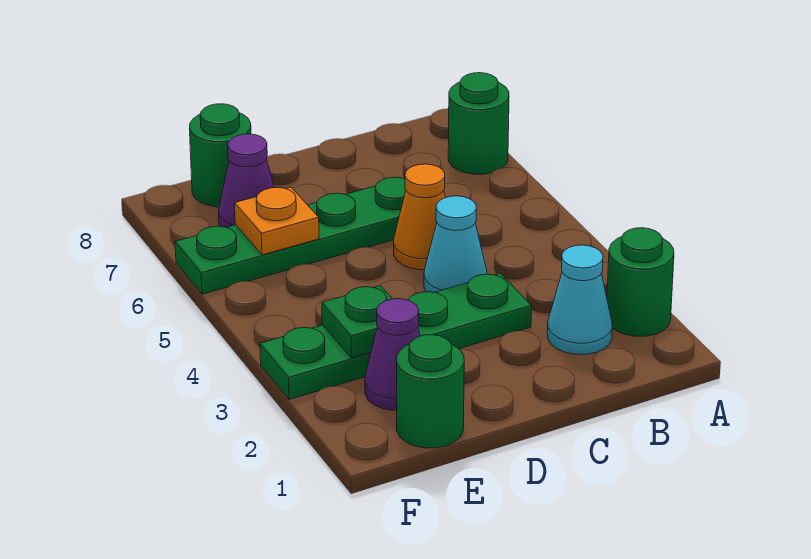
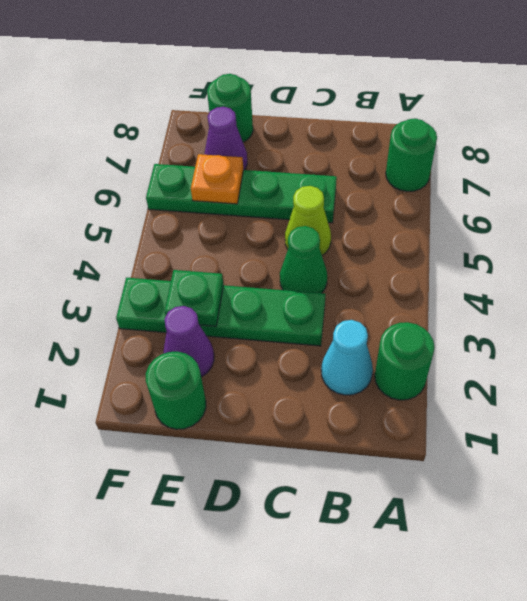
cyan 1x1 cone [424,196,487,292] -> green 1x1 cone [280,226,327,293]
orange 1x1 cone [394,164,446,270] -> lime 1x1 cone [285,186,331,255]

